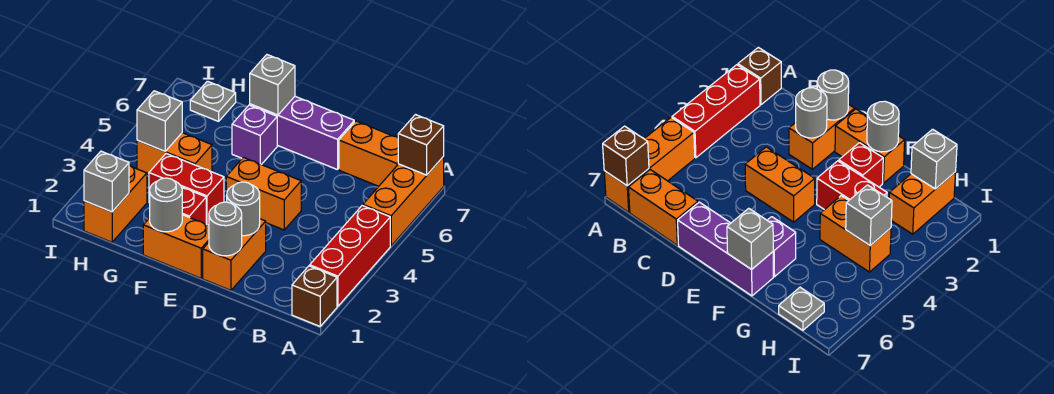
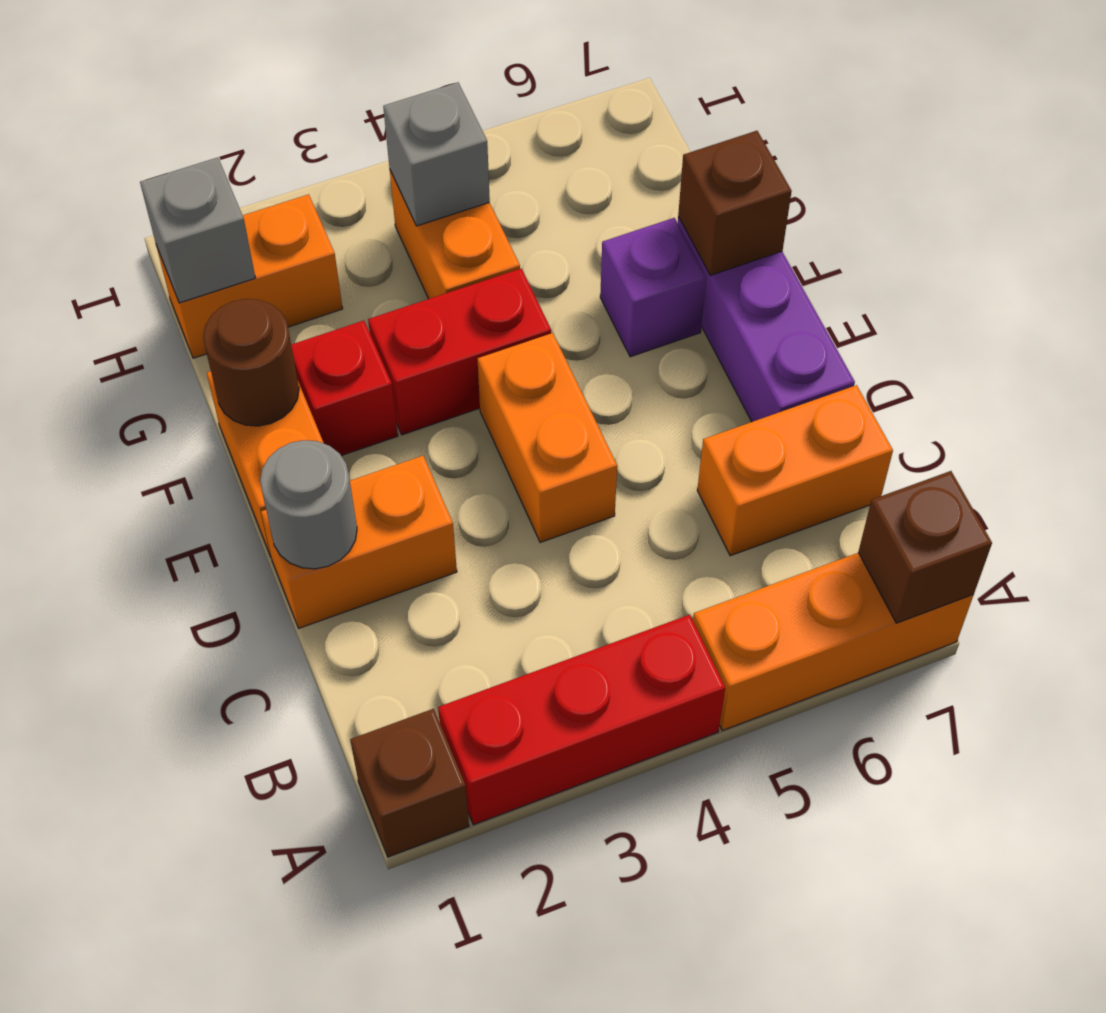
orange 1x2 brick [339,121,398,186] -> orange 1x2 brick turned to [697,385,893,556]
grey 1x1 round brick [227,182,260,236] -> none
grey 1x1 round brick [150,178,182,232] -> brown 1x1 round brick [203,299,299,426]
red 1x2 brick [149,154,224,225] -> red 1x2 brick turned to [368,269,551,435]
grey 1x1 brick [250,55,295,115] -> brown 1x1 brick [678,131,792,275]
grey 1x1 plate [190,81,236,121] -> none

